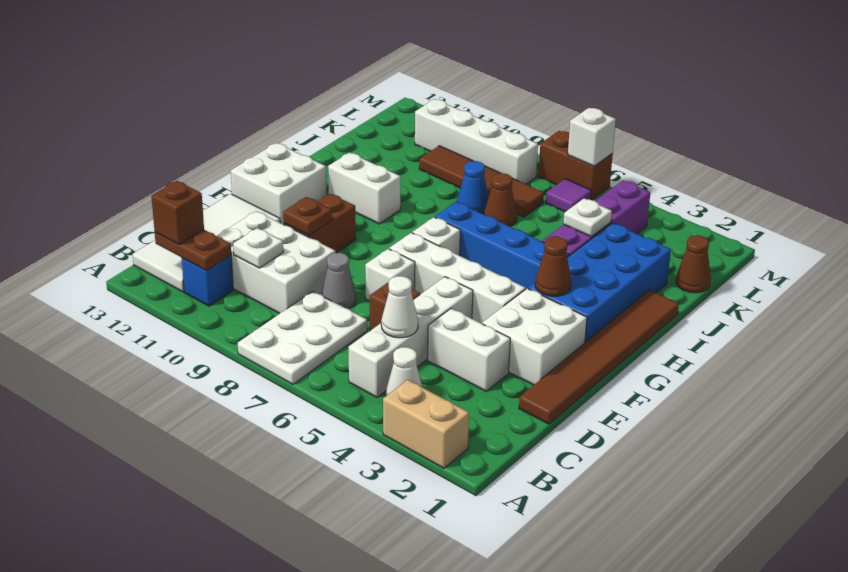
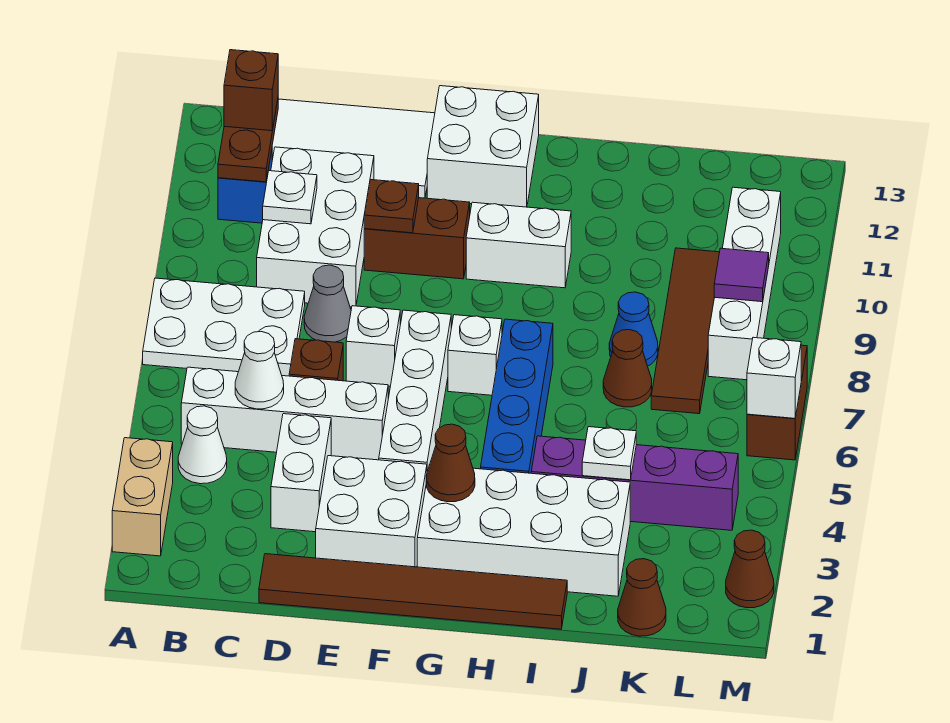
blue 2x4 brick [528,223,671,343] -> white 2x4 brick [417,468,630,596]
white 1x2 brick [328,153,401,224] -> white 1x2 brick turned to [466,202,571,288]
purple 1x1 tile [546,179,591,212] -> purple 1x1 tile moved to [714,248,769,302]
none -> brown 1x1 cone [726,530,774,608]

